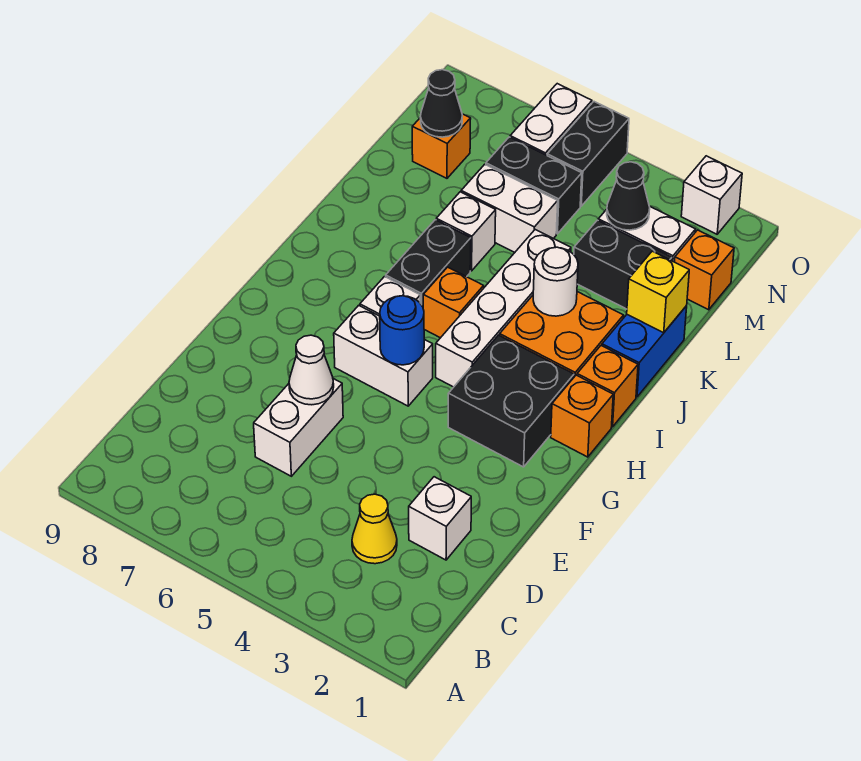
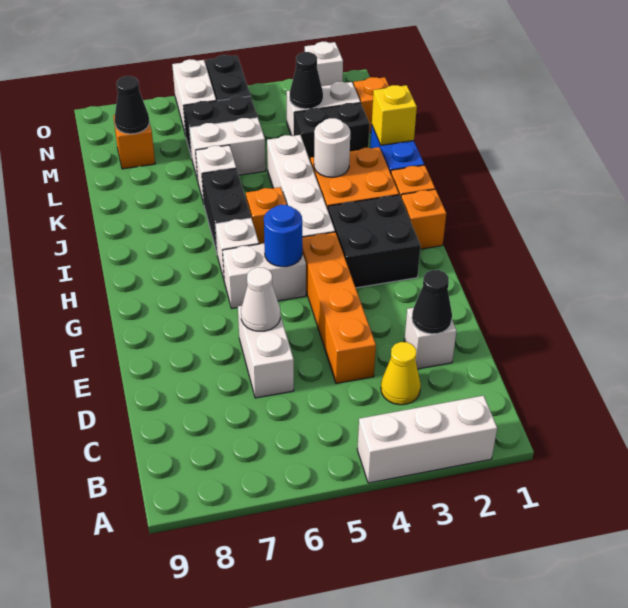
none -> white 1x3 brick [357,396,497,483]
none -> black 1x1 cone [412,270,452,334]
none -> orange 1x4 brick [302,232,376,384]

